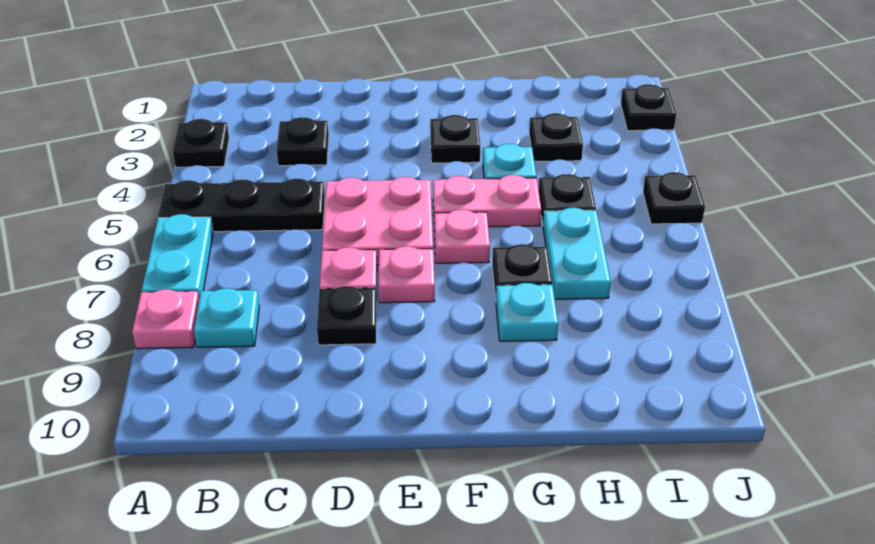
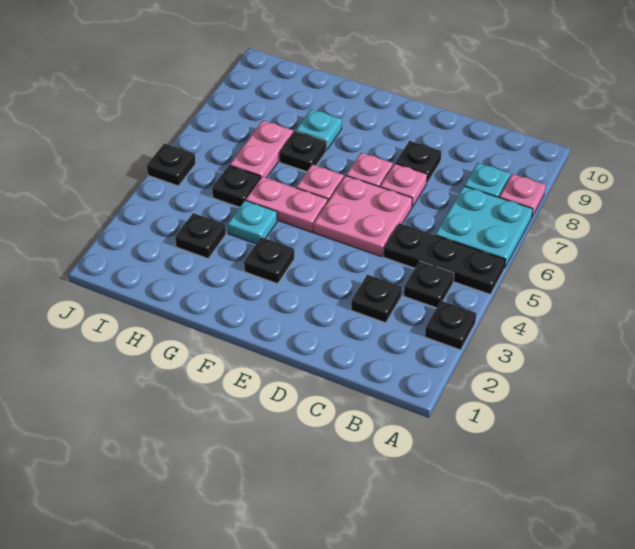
cyan 1x2 plate [142,214,213,297] -> cyan 2x2 plate [435,186,533,268]
cyan 1x2 plate [543,208,611,299] -> pink 1x2 plate [230,121,294,178]
black 1x1 plate [621,84,676,131] -> black 1x1 plate moved to [404,261,454,308]

